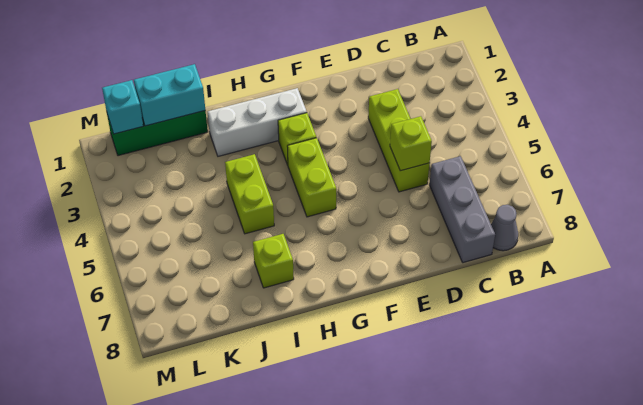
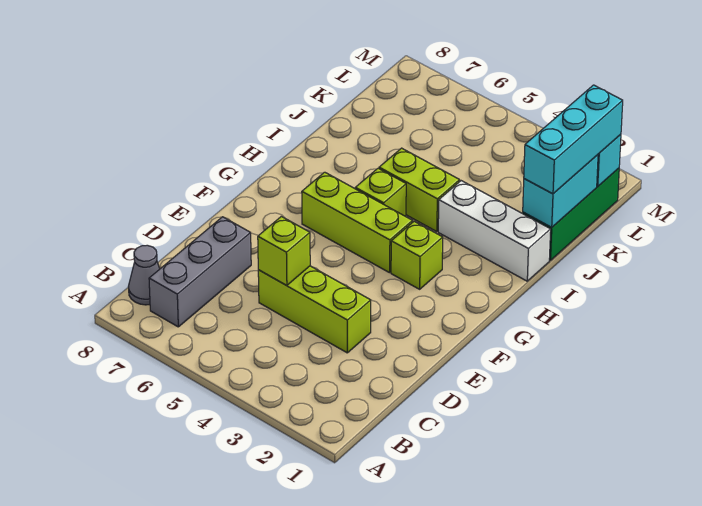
grey 1x3 brick [429,156,495,263] -> grey 1x3 brick turned to [149,217,251,327]
white 1x3 brick [208,88,307,156] -> white 1x3 brick turned to [438,181,551,281]
lime 1x2 brick [287,138,336,217] -> lime 1x3 brick [302,172,413,273]
lime 1x1 brick [253,234,294,288] -> lime 1x1 brick moved to [355,168,406,216]
none -> cyan 1x3 brick [524,85,623,194]

